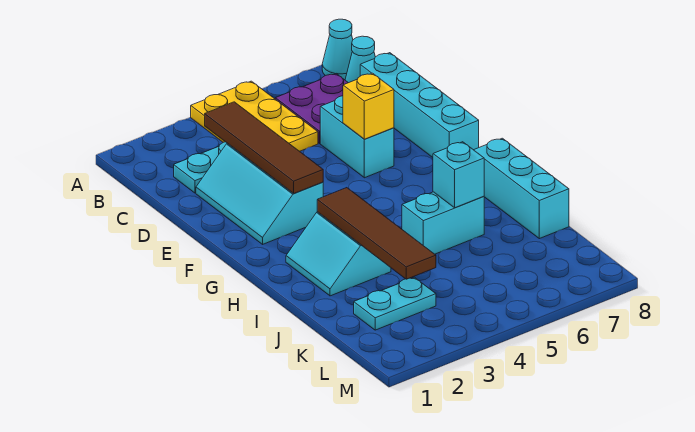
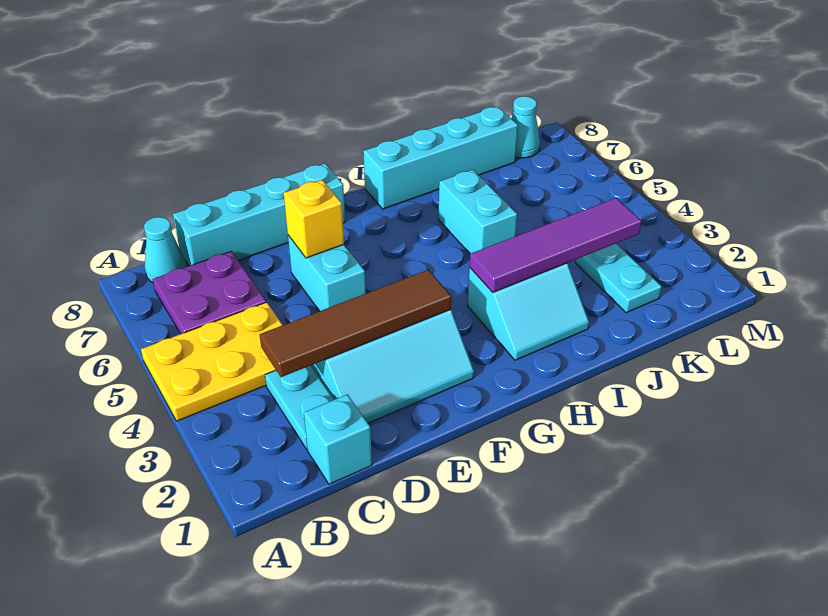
cyan 1x1 cone [322,19,353,80] -> cyan 1x1 cone moved to [511,96,540,158]
cyan 1x2 brick [320,96,394,178] -> cyan 1x2 brick turned to [288,235,366,311]
brown 1x4 tile [317,188,436,279] -> purple 1x4 tile [470,198,642,292]
cyan 1x3 brick [474,138,569,239] -> cyan 1x4 brick [363,106,518,209]
cyan 1x1 brick [433,142,484,208] -> cyan 1x1 brick moved to [304,394,372,484]

